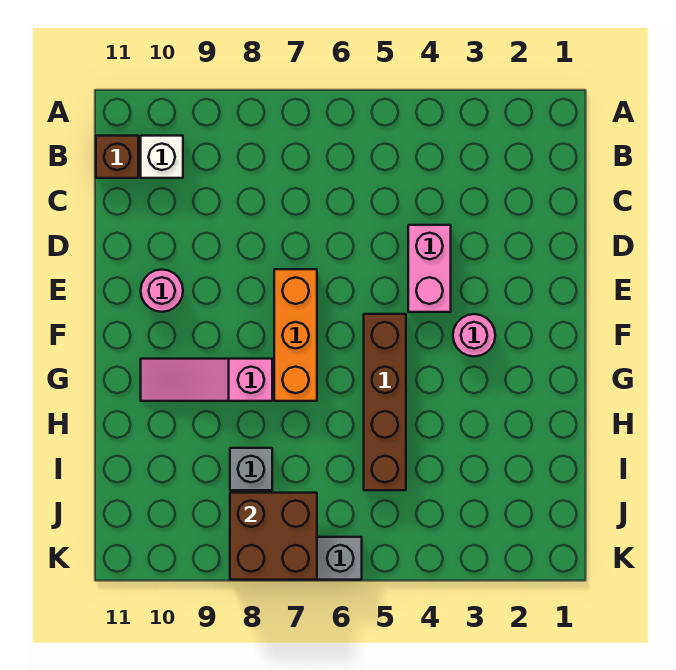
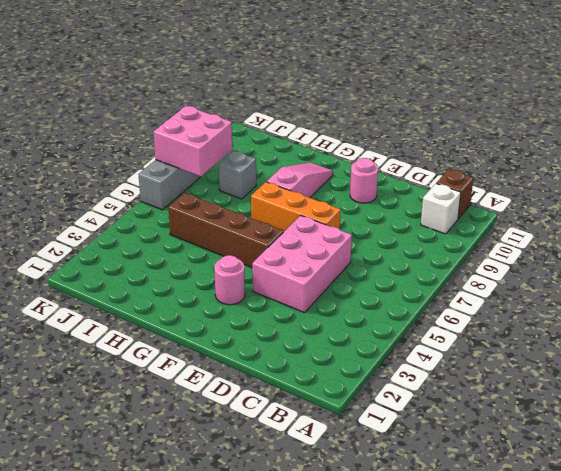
pink 1x2 brick [408,225,451,312] -> pink 2x3 brick [252,215,352,313]
brown 2x2 brick [230,493,317,580] -> pink 2x2 brick [154,106,232,177]

